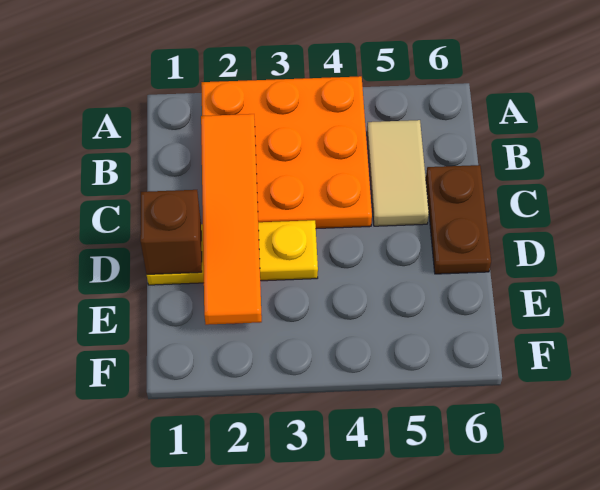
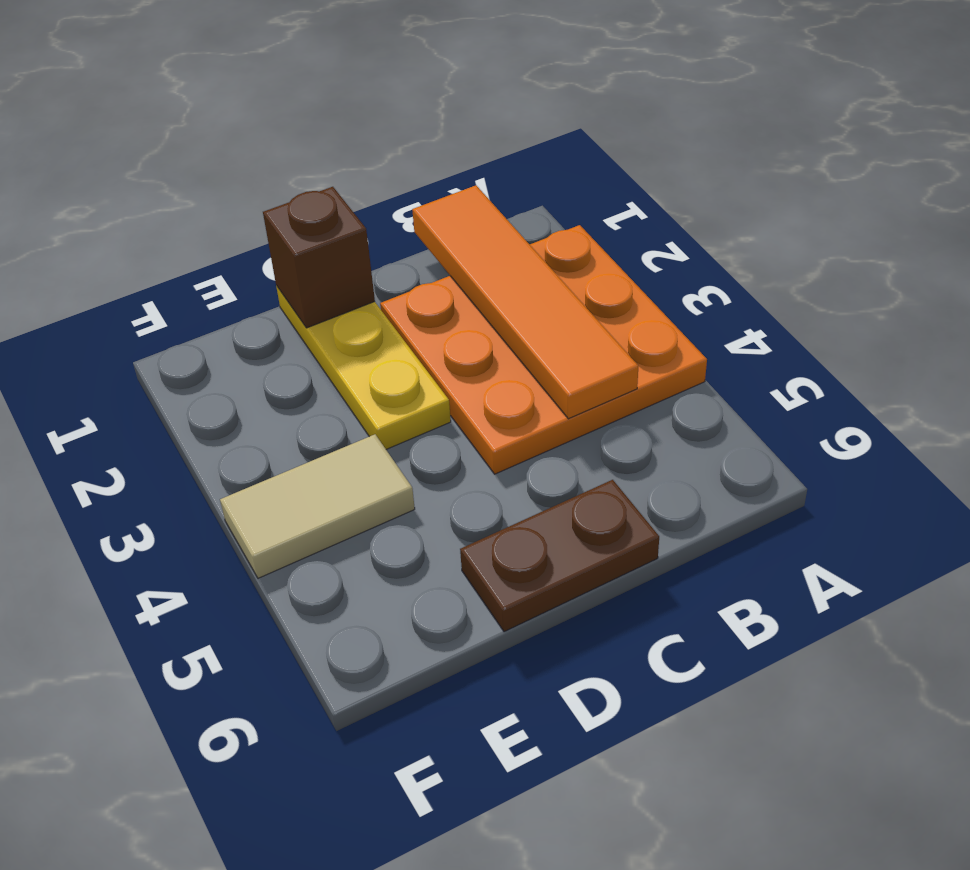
orange 1x4 tile [201,114,262,325] -> orange 1x4 tile turned to [412,186,638,419]
tan 1x2 tile [367,120,429,226] -> tan 1x2 tile moved to [220,434,415,578]

